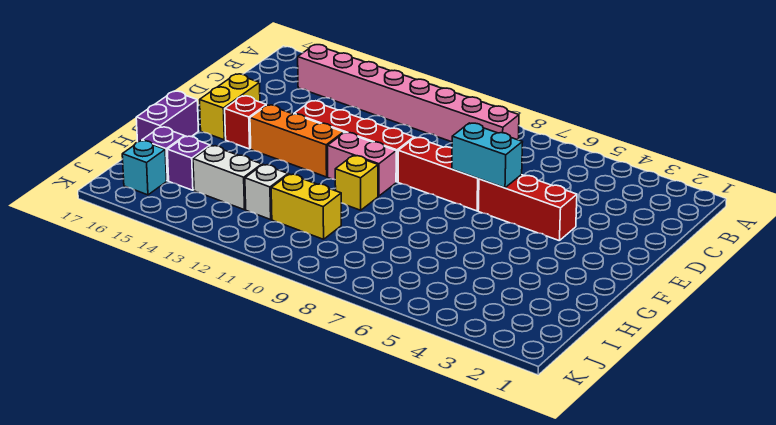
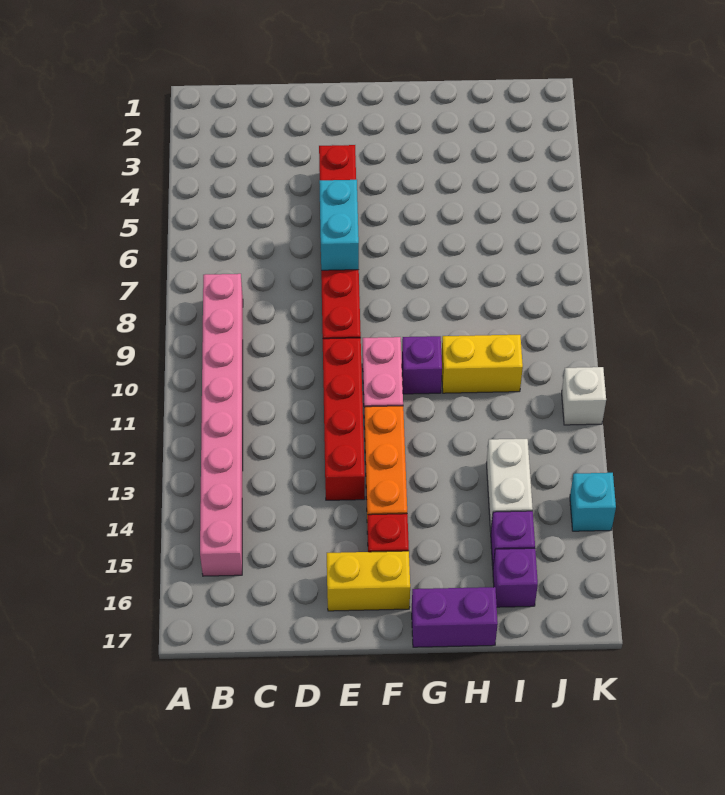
yellow 1x1 brick [335,156,378,210] -> purple 1x1 brick [402,336,442,394]
yellow 1x2 brick [271,174,341,239] -> yellow 1x2 brick turned to [442,335,523,393]
white 1x1 brick [245,165,288,219] -> white 1x1 brick moved to [562,367,606,425]
cyan 1x1 brick [122,141,167,195] -> cyan 1x1 brick moved to [570,473,616,531]

